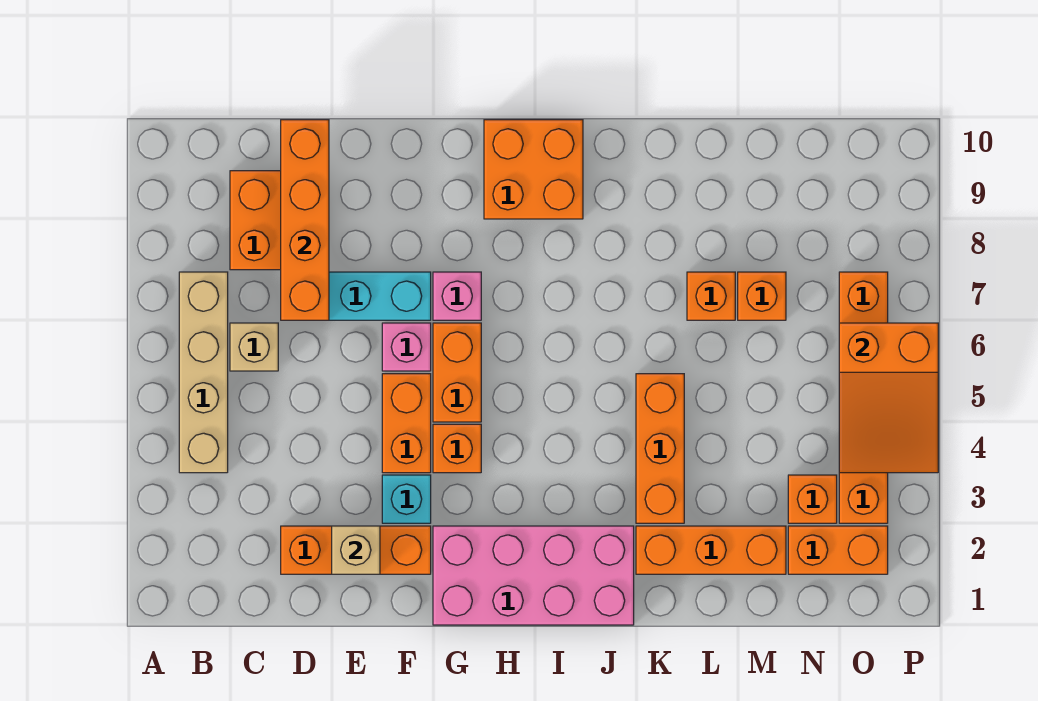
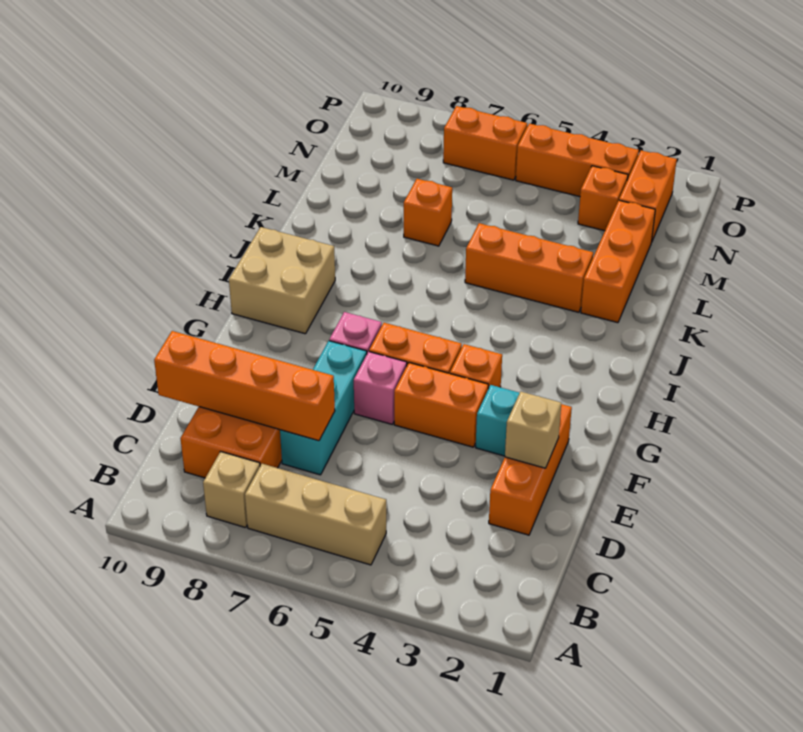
tan 1x4 brick [179,272,228,473] -> tan 1x3 brick [245,464,386,565]
tan 1x1 brick [230,323,278,371] -> tan 1x1 brick moved to [203,452,260,528]
pink 2x4 brick [433,526,634,625] -> none
orange 2x2 brick [484,120,583,219] -> tan 2x2 brick [229,227,335,334]
orange 1x1 brick [738,272,786,320] -> none
orange 2x3 slope [839,323,938,473] -> none

